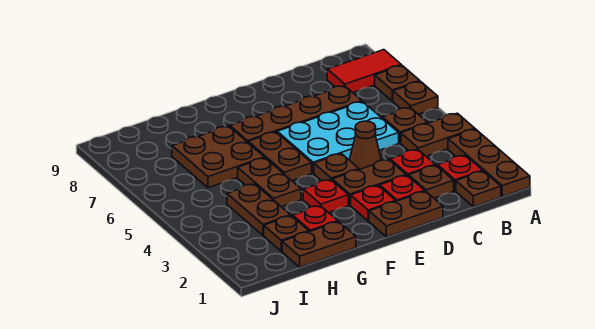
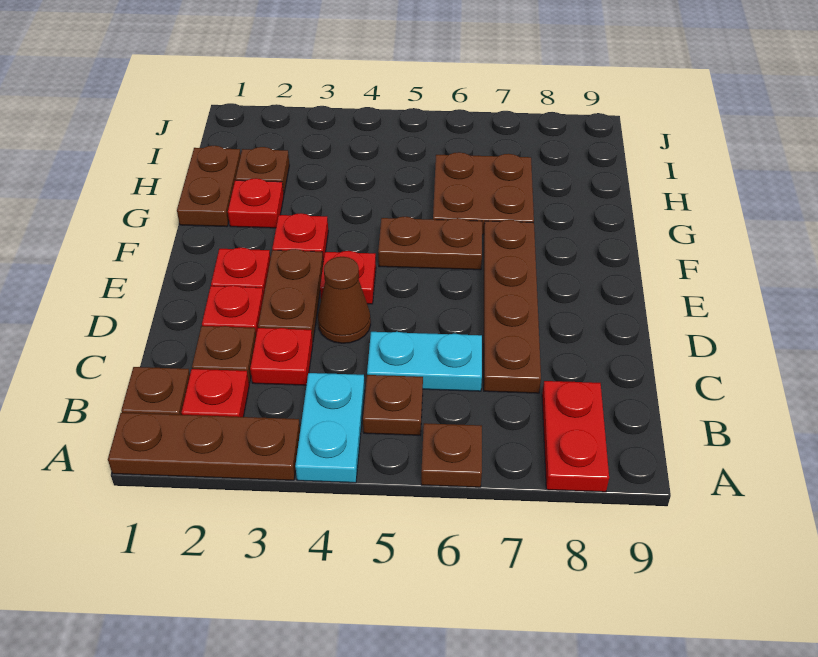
brown 1x2 plate [401,113,475,156] -> cyan 1x2 plate [295,373,365,483]
brown 1x1 plate [375,66,420,101] -> none
red 1x2 tile [327,50,401,93] -> red 1x2 plate [542,381,609,492]
cyan 2x3 plate [277,102,399,173] -> cyan 1x2 plate [367,332,482,391]
brown 1x2 plate [369,191,443,237] -> none
brown 1x1 plate [314,154,359,181] -> red 1x1 plate [320,251,376,304]
brown 1x2 plate [238,158,301,207] -> none
brown 1x2 plate [227,184,291,235] -> none

